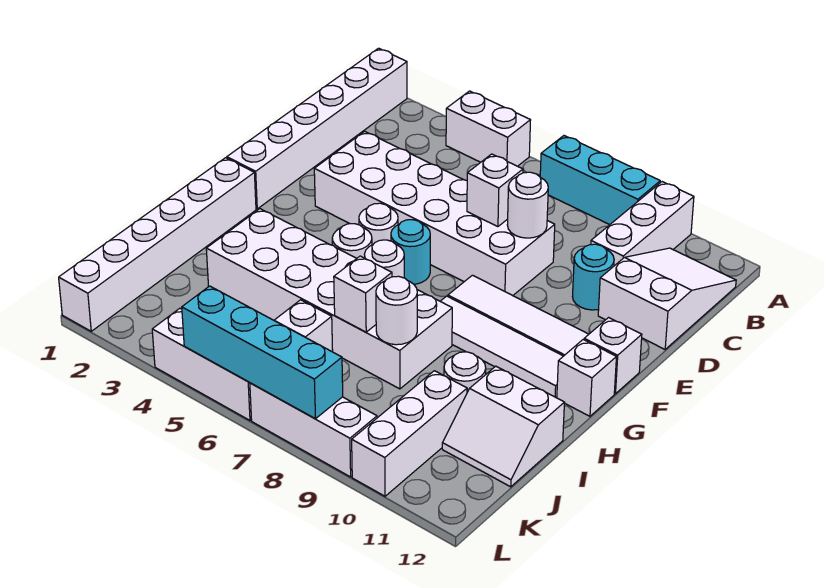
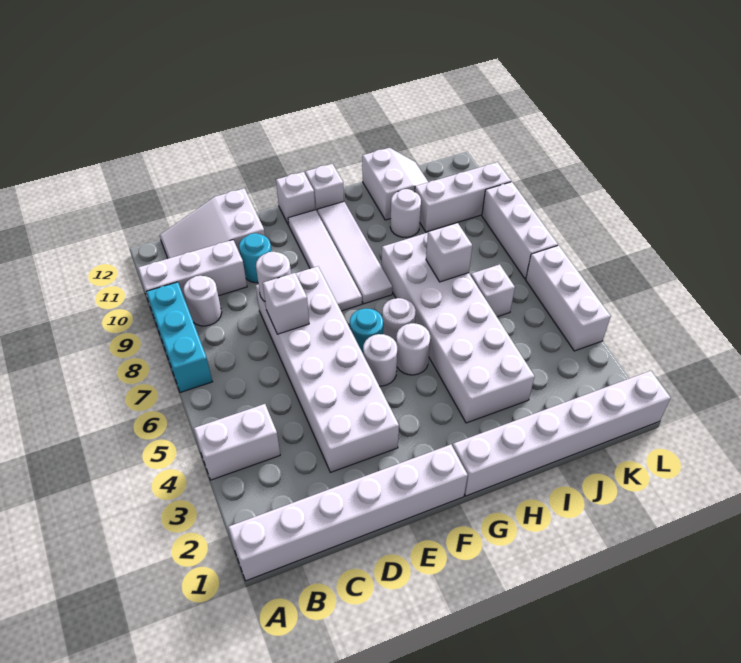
white 1x2 brick [446,91,531,166] -> white 1x2 brick turned to [194,404,280,480]
white 1x1 round brick [376,276,417,345] -> white 1x1 round brick moved to [183,276,222,326]
cyan 1x4 brick [182,286,343,419] -> none

